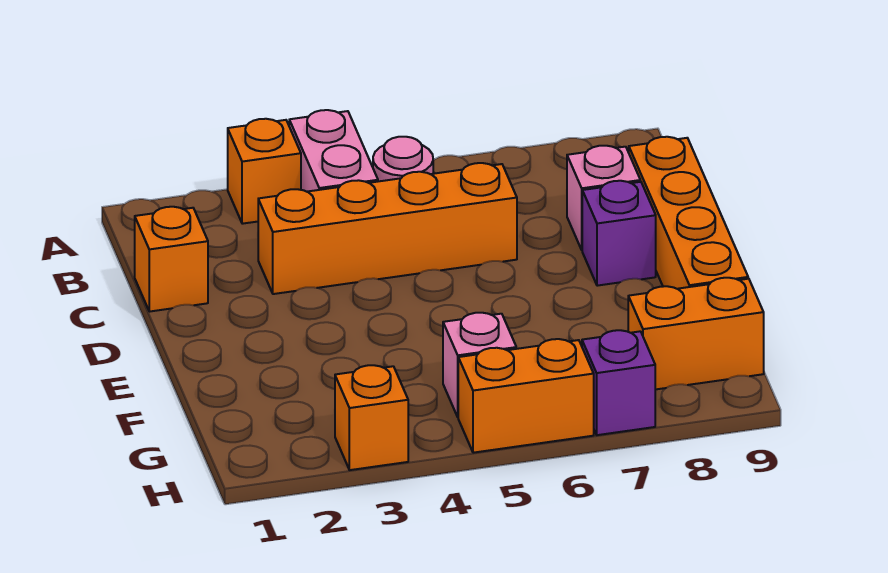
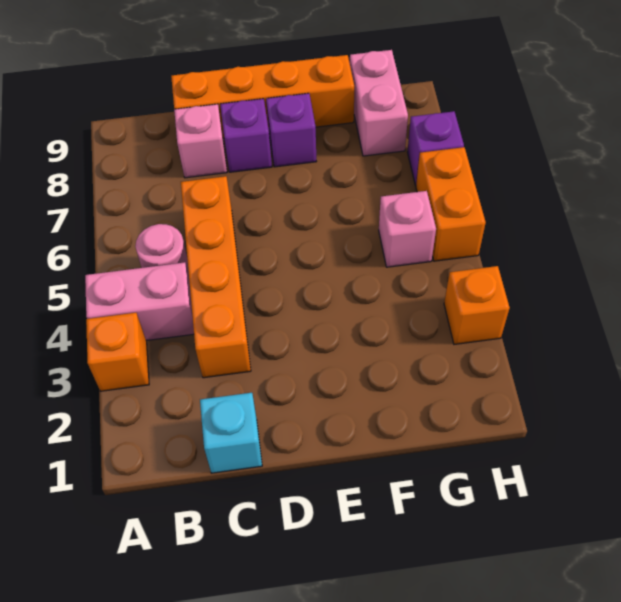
orange 1x1 brick [135,207,208,312] -> cyan 1x1 brick [200,393,262,473]
none -> purple 1x1 brick [266,93,316,167]
orange 1x2 brick [628,278,764,390] -> pink 1x2 brick [350,50,408,156]

